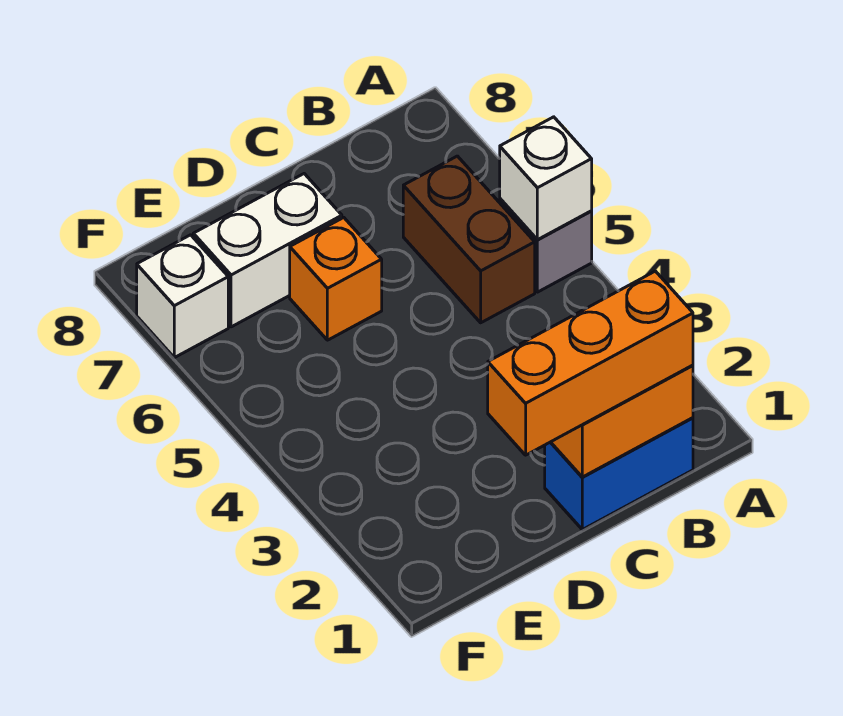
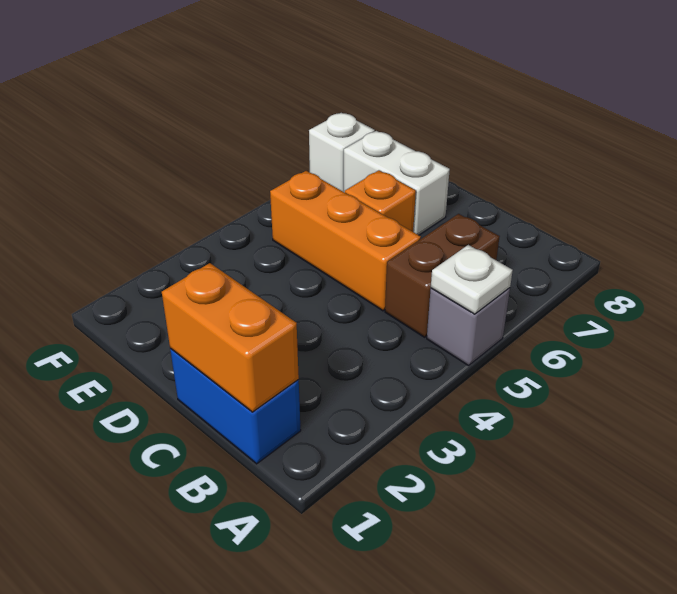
white 1x1 brick [500,117,592,240] -> white 1x1 plate [431,245,513,314]
orange 1x3 brick [488,271,693,455] -> orange 1x3 brick moved to [270,171,421,311]

